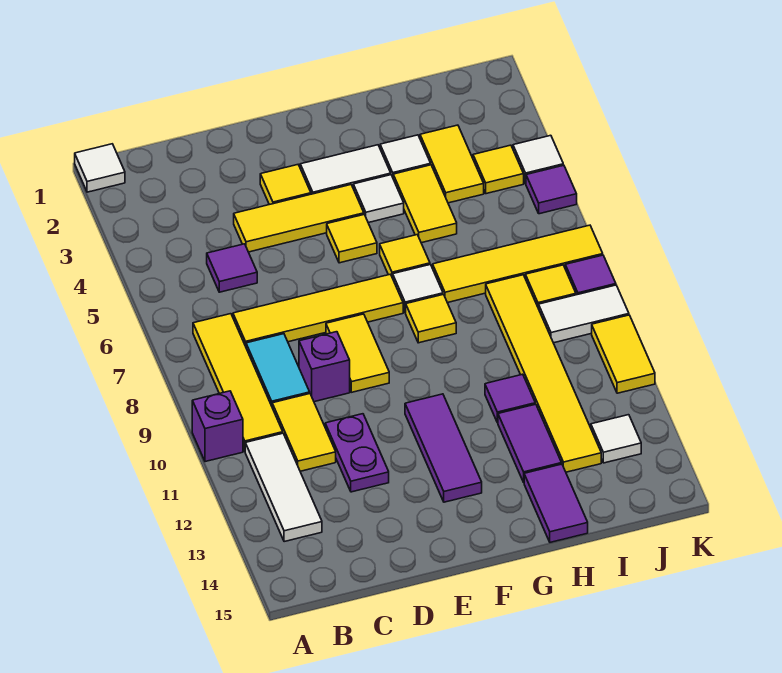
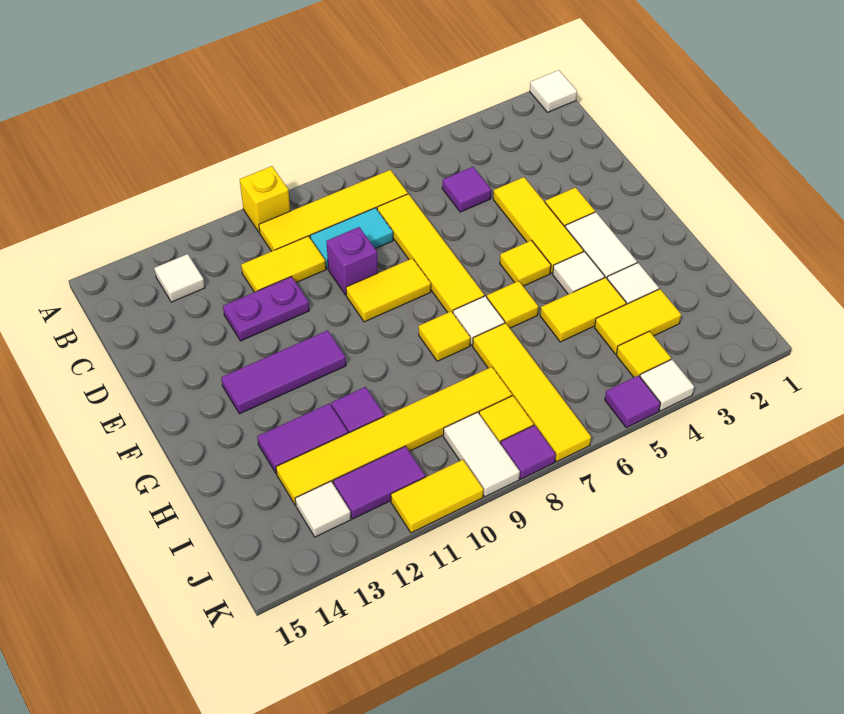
purple 1x1 brick [192,391,243,462] -> yellow 1x1 brick [240,166,290,233]
white 1x3 tile [245,433,322,542] -> white 1x1 tile [154,254,205,302]
purple 1x2 tile [524,464,588,542] -> purple 1x2 tile moved to [333,446,425,519]

